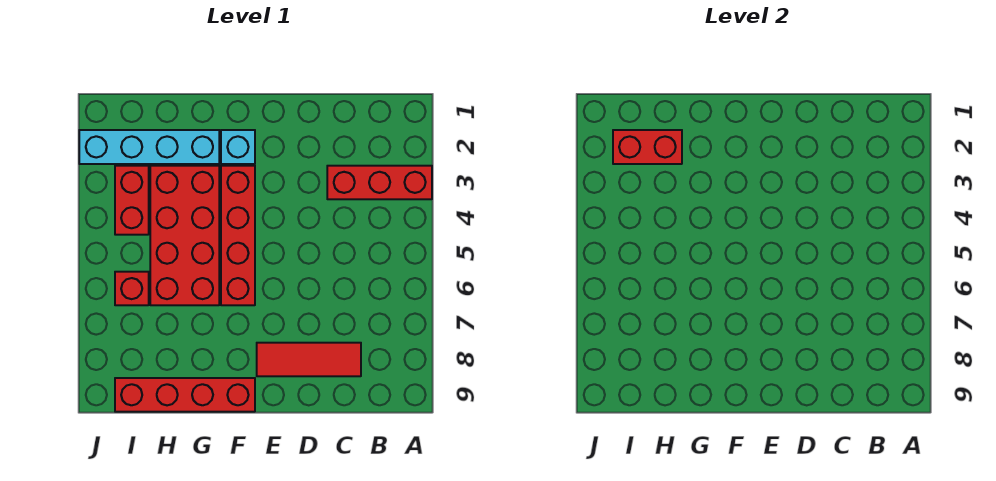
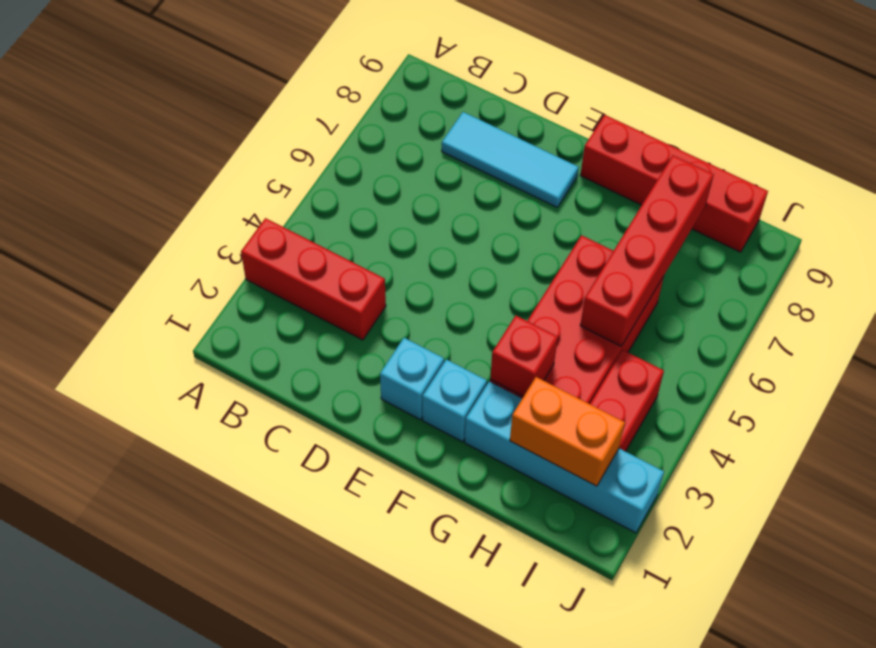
red 1x3 tile [257,343,361,376] -> cyan 1x3 tile [442,112,579,207]
none -> cyan 1x1 brick [380,338,444,420]
red 1x4 brick [221,166,255,305] -> red 1x4 brick moved to [580,155,714,346]
red 1x2 brick [613,130,682,164] -> orange 1x2 brick [510,377,625,486]
red 1x1 brick [115,272,149,305] -> red 1x1 brick moved to [490,316,558,396]

